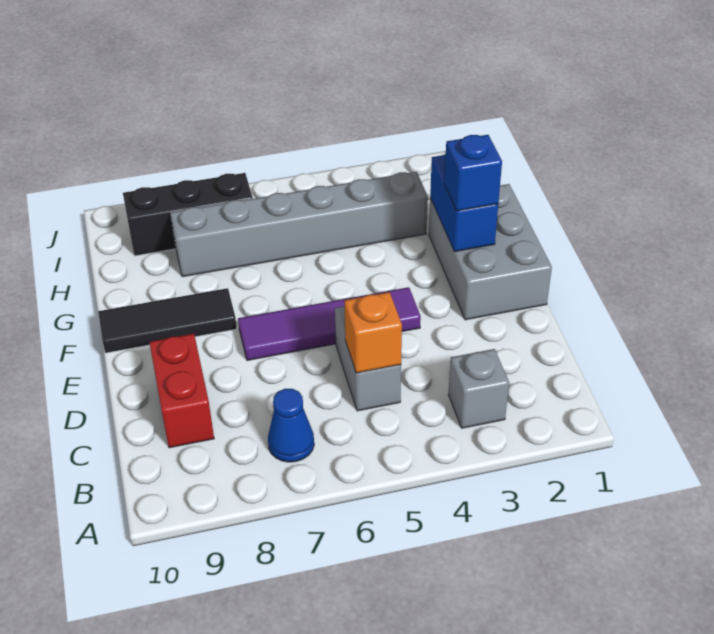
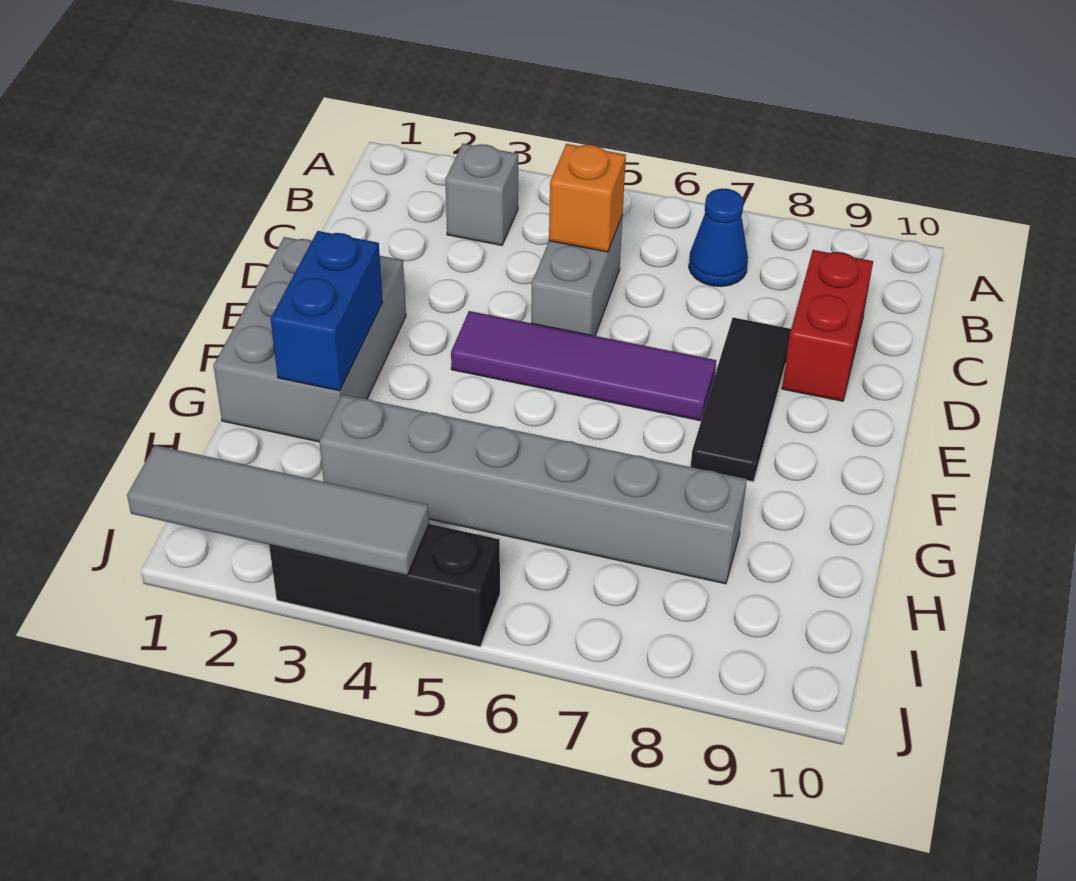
blue 1x1 brick [444,135,502,211] -> none
black 1x3 tile [98,288,237,353] -> black 1x3 tile turned to [691,318,791,482]
black 1x3 brick [123,173,253,256] -> black 1x3 brick moved to [269,524,500,647]
none -> grey 1x4 tile [127,445,429,575]

